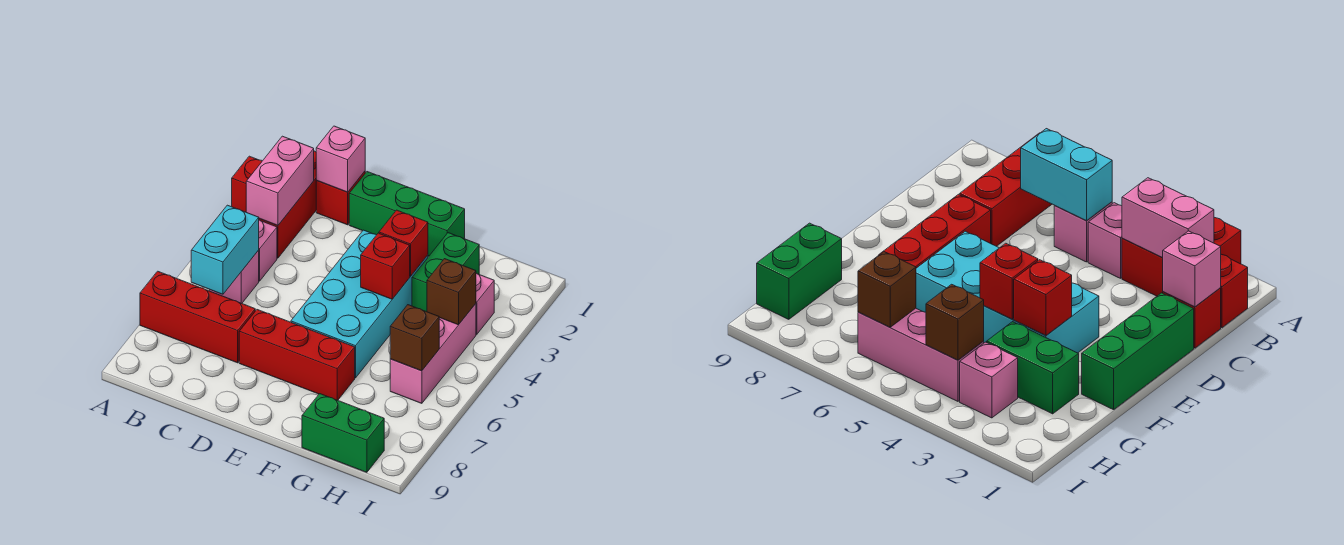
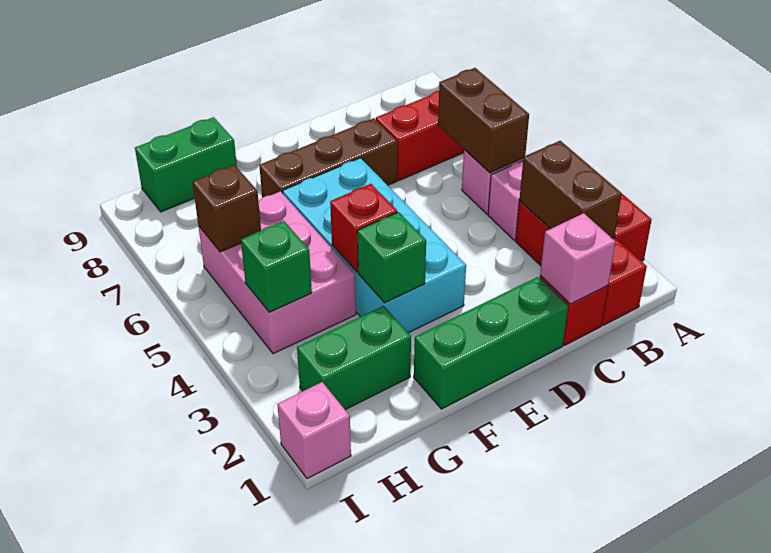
pink 1x2 brick [246,136,314,226] -> brown 1x2 brick [519,141,622,238]
cyan 1x2 brick [191,205,259,294] -> brown 1x2 brick [438,68,529,173]
red 1x3 brick [239,310,355,400] -> brown 1x3 brick [259,118,398,198]
red 1x1 brick [379,210,428,276] -> green 1x1 brick [357,212,426,303]
green 1x2 brick [412,233,479,312] -> green 1x2 brick turned to [297,306,411,410]
pink 1x1 brick [476,273,494,334] -> pink 1x1 brick moved to [277,382,351,479]
pink 1x3 brick [390,304,476,403] -> pink 2x3 brick [198,191,356,354]
brown 1x1 brick [427,259,476,325] -> green 1x1 brick [241,221,312,312]

